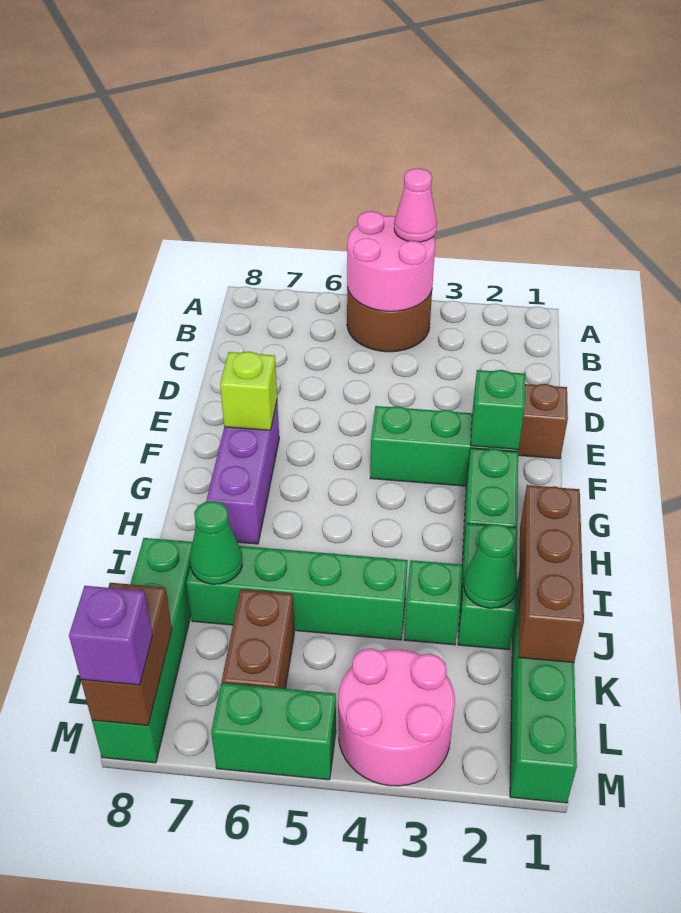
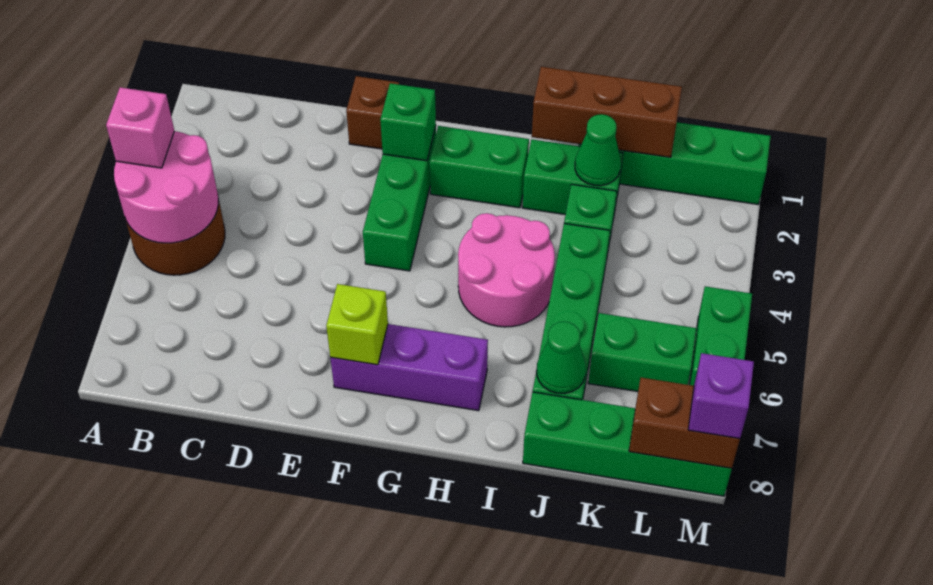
pink 1x1 cone [394,168,437,242] -> pink 1x1 brick [106,87,174,168]
brown 1x2 brick [222,589,294,689] -> green 1x2 brick [588,313,697,391]
pink 2x2 round brick [338,649,455,786] -> pink 2x2 round brick moved to [458,213,555,327]

